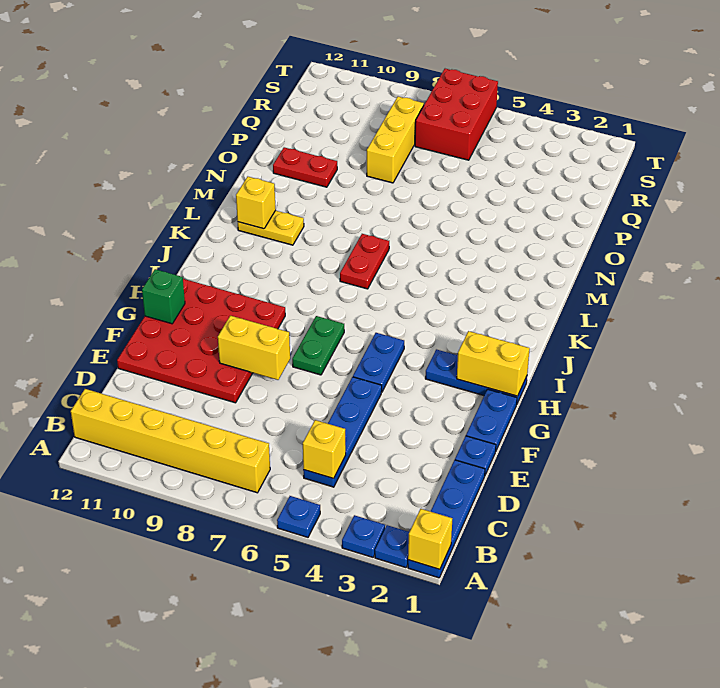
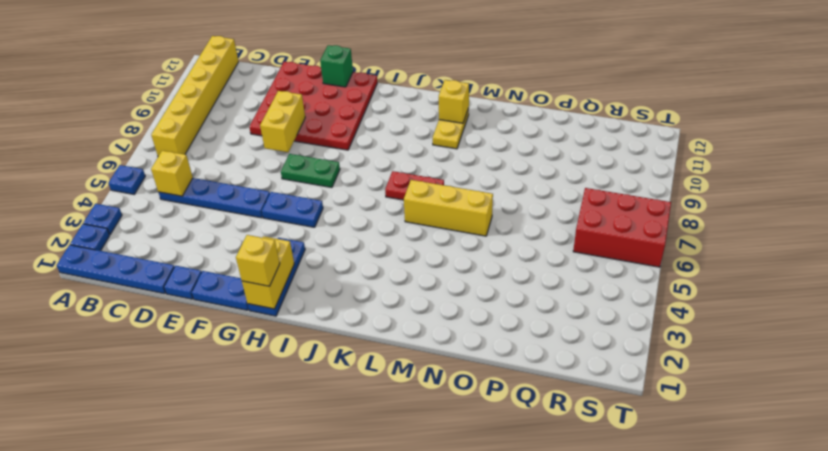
yellow 1x1 brick [408,509,452,569] -> yellow 1x1 brick moved to [236,235,280,286]
red 1x2 plate [273,147,337,187] -> none
yellow 1x3 brick [367,97,424,183] -> yellow 1x3 brick moved to [404,180,493,236]

